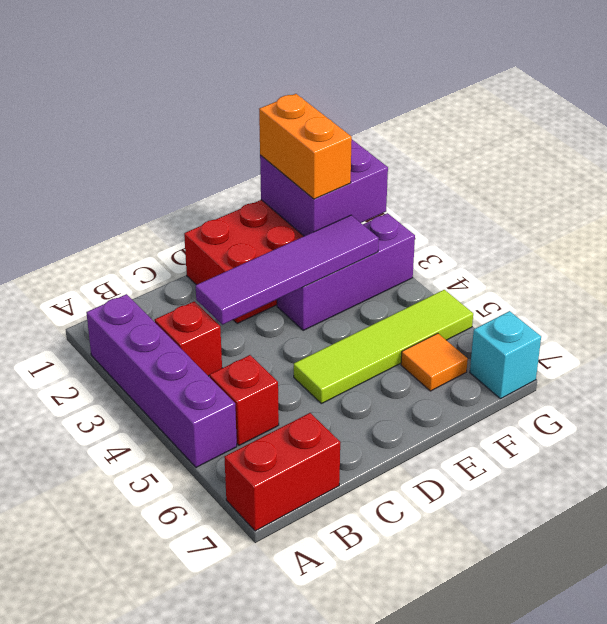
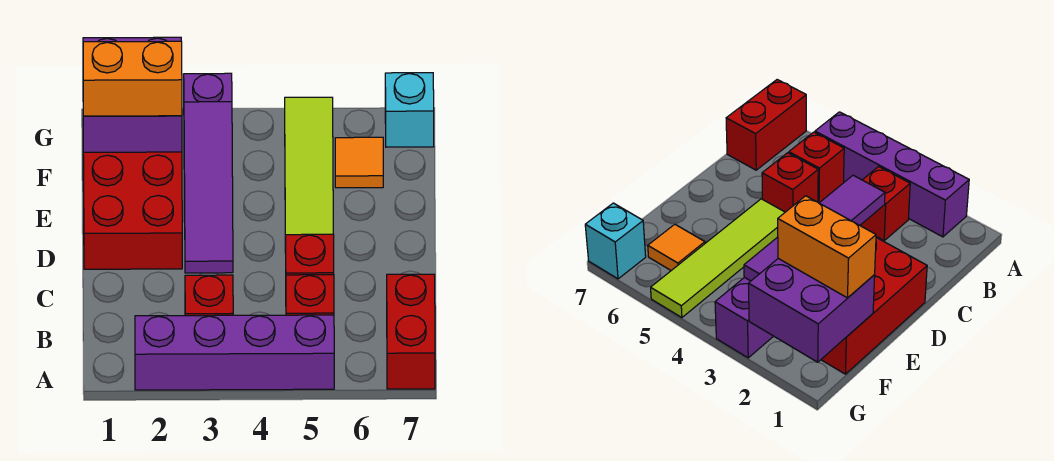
none -> red 1x1 brick [285,234,334,275]

